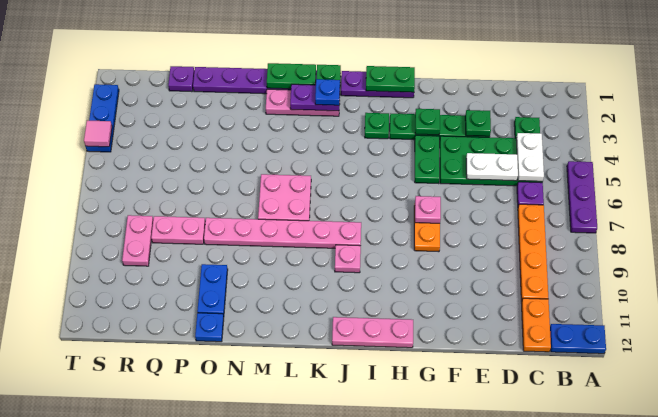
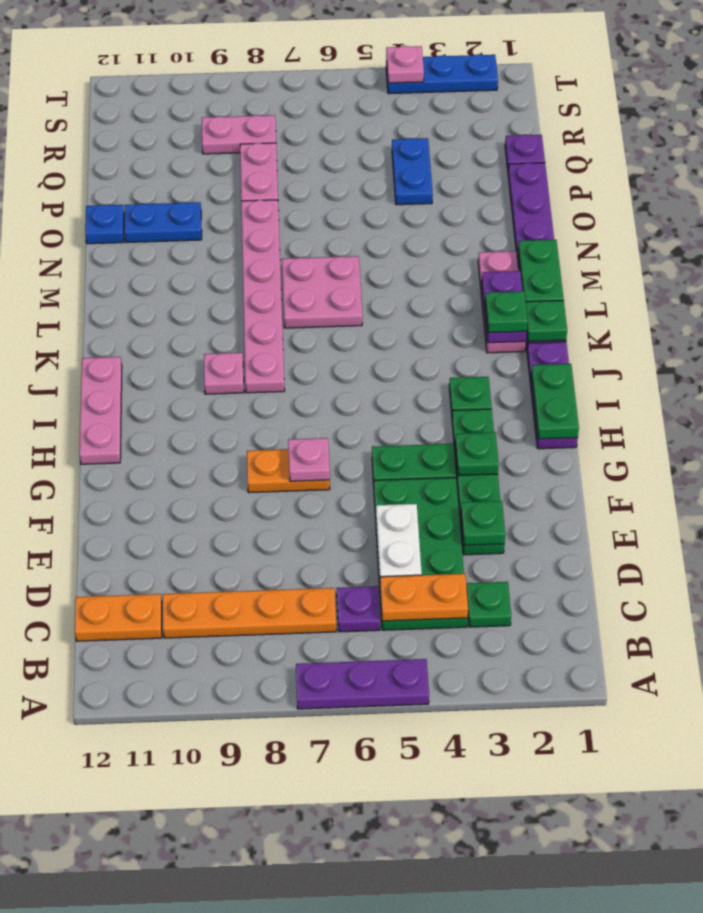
blue 1x2 plate [550,324,606,354] -> blue 1x2 plate moved to [392,138,433,205]
white 1x2 plate [516,133,544,181] -> orange 1x2 plate [380,574,468,621]
blue 1x1 plate [315,79,340,105] -> green 1x1 plate [485,291,528,333]
pink 1x1 tile [84,120,112,147] -> pink 1x1 plate [386,46,424,83]

